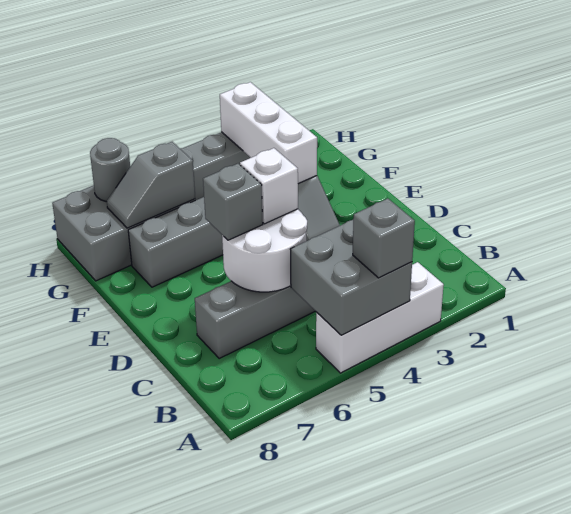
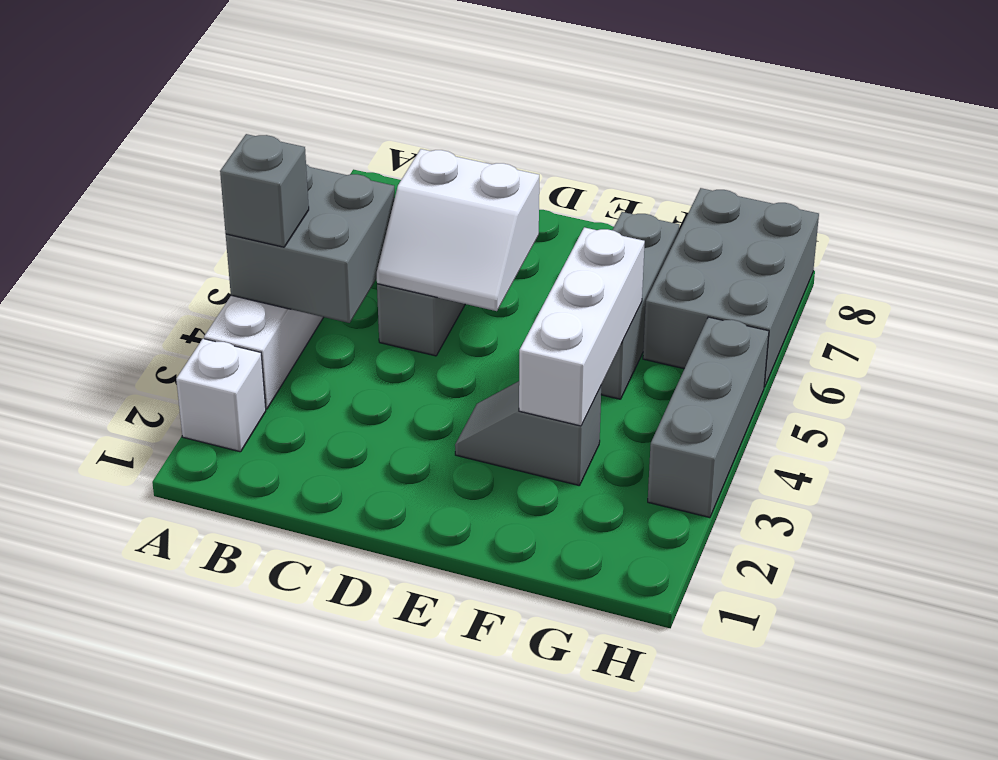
white 2x2 round brick [222,209,307,292] -> white 2x2 slope [377,149,539,311]
white 1x1 brick [240,148,298,224] -> white 1x1 brick moved to [176,339,266,452]
grey 1x1 brick [203,164,263,240] -> none
white 1x3 brick [220,82,317,184] -> white 1x3 brick turned to [519,227,645,426]
grey 1x2 slope [107,142,195,228] -> none
grey 1x1 round brick [90,138,130,202] -> none

